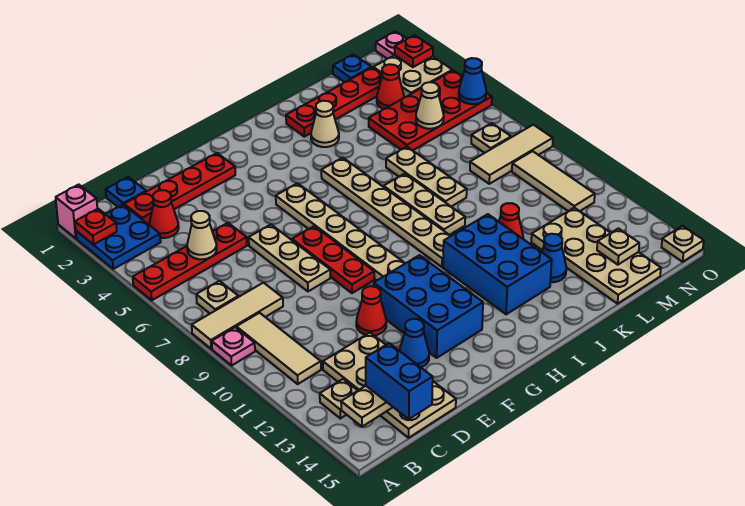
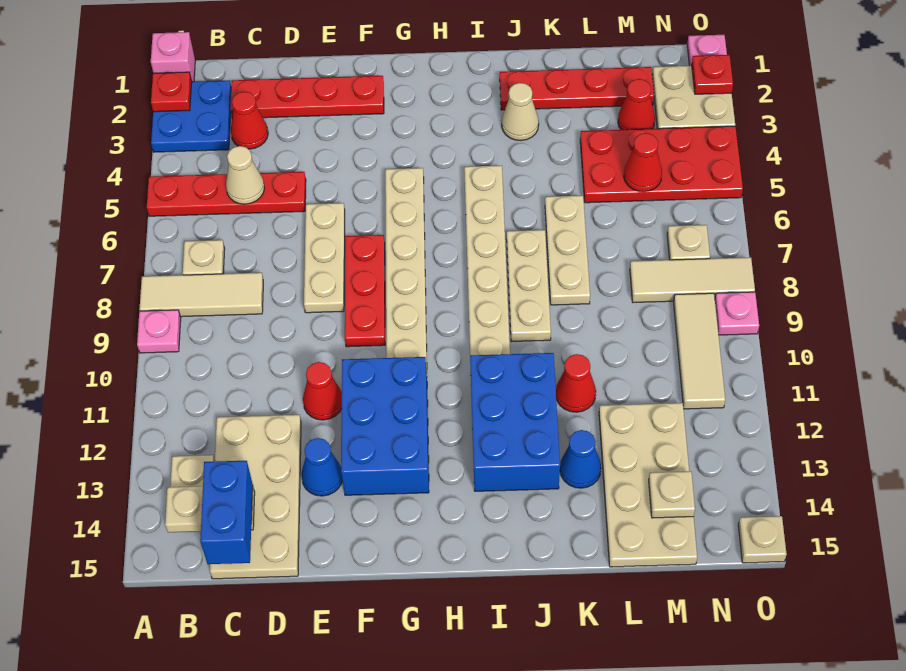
tan 1x3 tile [236,313,321,384] -> none
blue 1x1 plate [106,177,146,207] -> none
blue 1x1 plate [333,54,371,82] -> none
tan 1x1 cone [416,82,444,129] -> red 1x1 cone [624,133,662,192]
blue 1x1 cone [459,58,486,104] -> none
none -> pink 1x1 plate [715,292,759,335]

